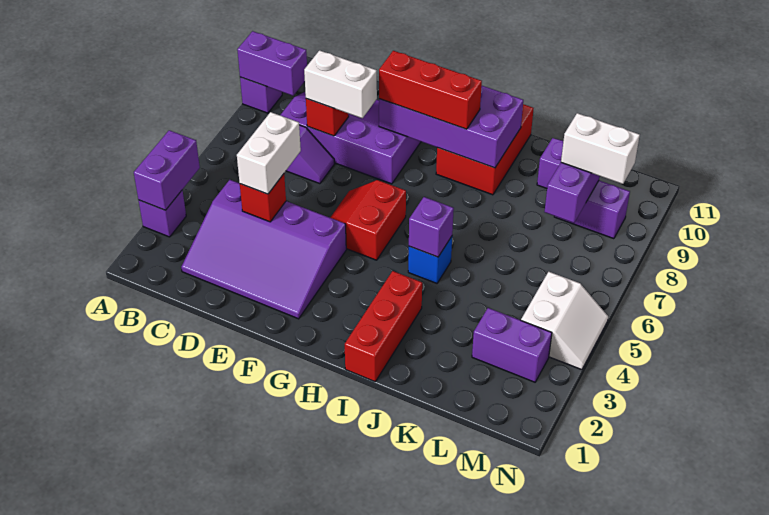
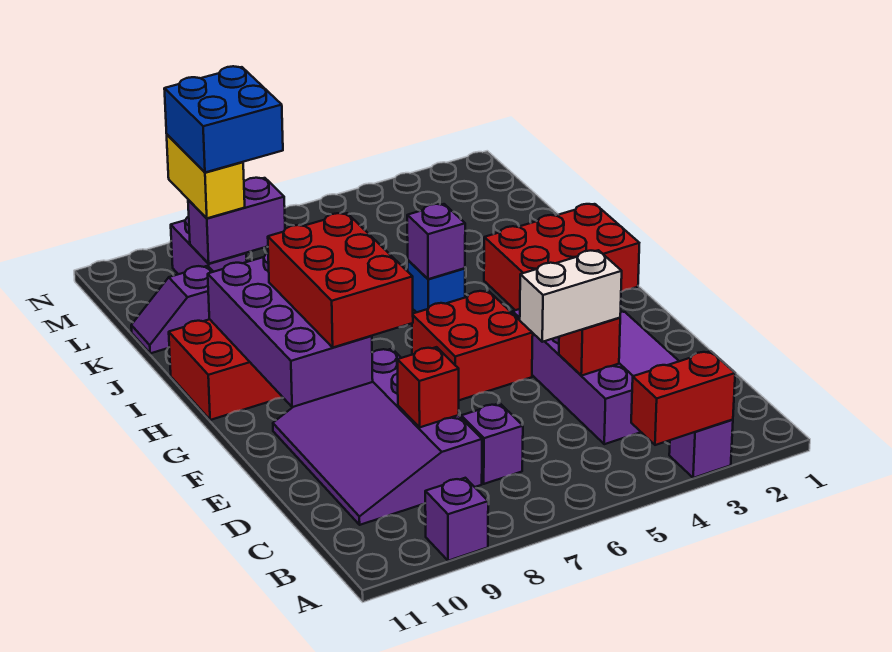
purple 1x2 brick [134,130,200,210] -> red 1x2 brick [631,351,735,445]
purple 1x2 brick [237,31,307,96] -> none
white 1x2 brick [304,50,377,118] -> none
red 2x2 slope [330,180,406,260] -> red 2x2 brick [412,291,533,400]
red 1x3 brick [379,51,482,129] -> red 2x3 brick [268,213,413,347]
red 1x3 brick [345,271,422,382] -> red 2x3 brick [484,204,639,310]
purple 1x2 brick [472,308,552,382] -> none
none -> blue 2x2 brick [164,66,283,172]
white 1x2 brick [561,113,640,184] -> yellow 1x2 brick [167,135,245,218]
white 2x2 slope [521,272,608,370] -> none

